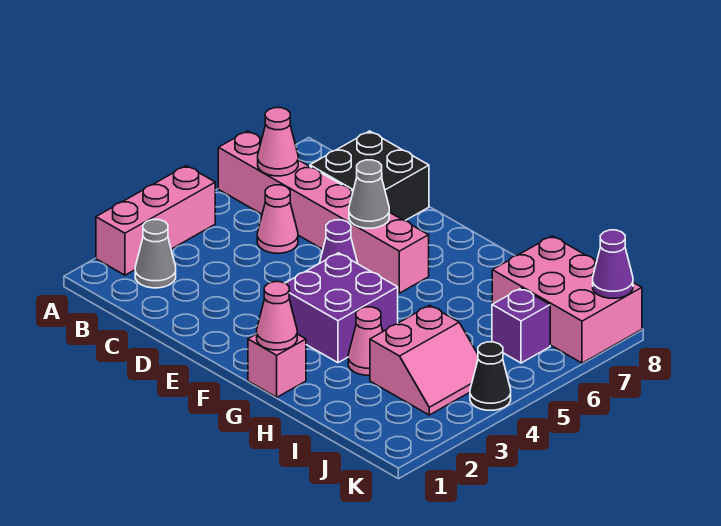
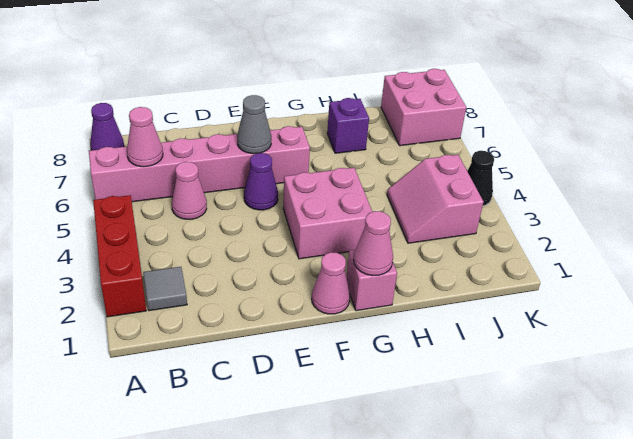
pink 1x3 brick [96,166,215,275] -> red 1x3 brick [93,195,146,317]
grey 1x1 cone [135,220,176,288] -> grey 1x1 tile [143,267,187,311]
black 2x2 brick [310,131,429,221] -> none
purple 2x2 brick [286,253,398,363] -> pink 2x2 brick [283,168,372,259]
pink 1x1 cone [348,307,383,375] -> pink 1x1 cone moved to [312,252,350,314]
pink 2x2 slope [370,305,478,415] -> pink 2x2 slope turned to [387,155,483,243]
pink 2x3 brick [492,236,642,363] -> pink 2x2 brick [381,69,466,146]
purple 1x1 brick [492,288,550,363] -> purple 1x1 brick moved to [327,98,369,153]
purple 1x1 cone [593,230,633,298] -> purple 1x1 cone moved to [90,103,124,150]

